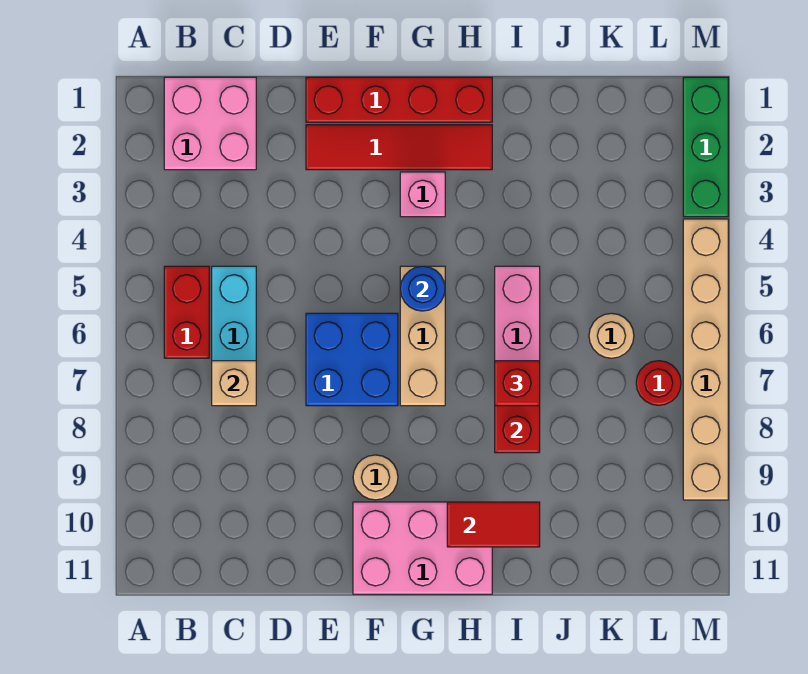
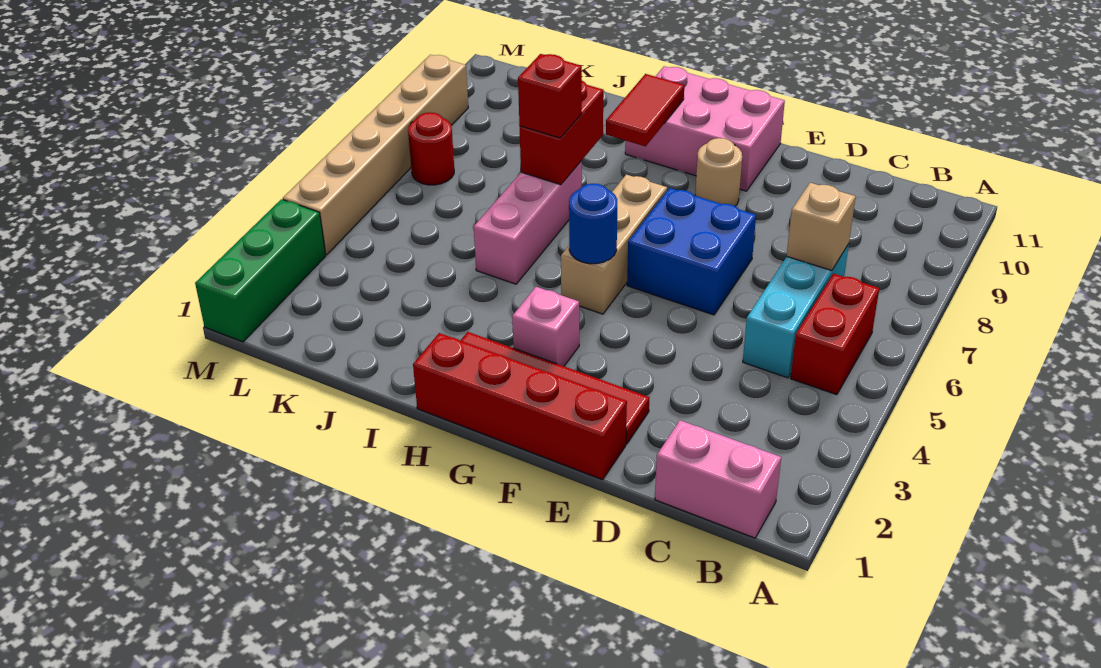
pink 2x2 brick [164,77,256,170] -> pink 1x2 brick [655,420,781,538]
red 1x2 tile [447,502,540,547] -> red 1x2 tile turned to [606,74,684,146]
tan 1x1 round brick [589,313,634,358] -> none

